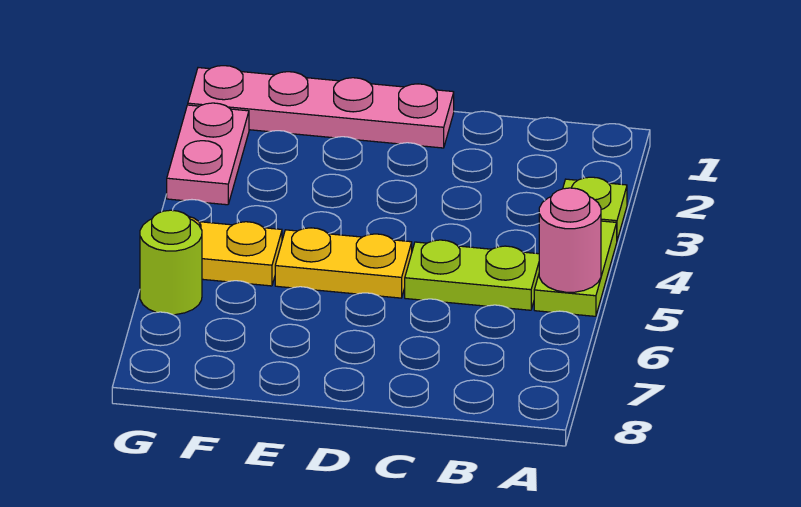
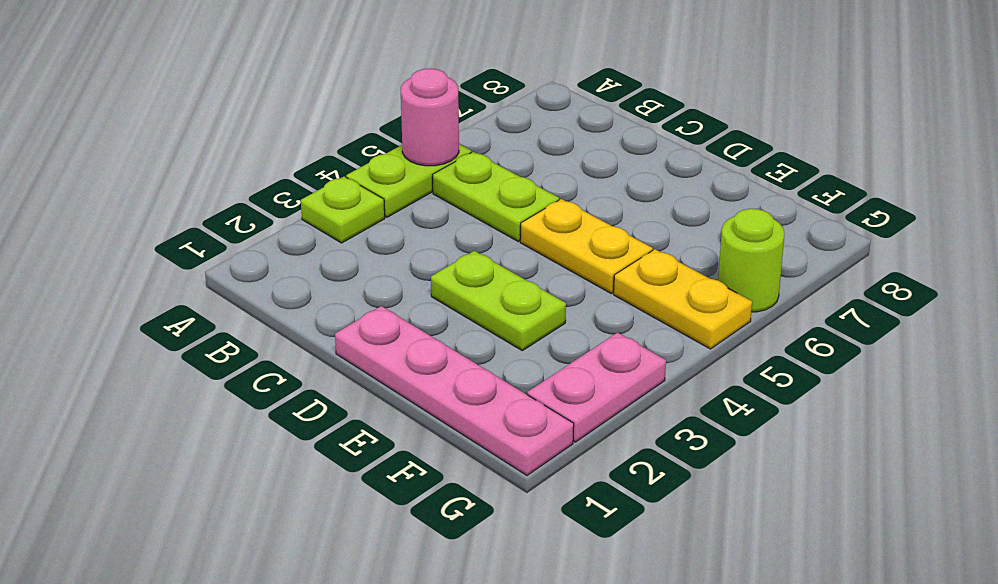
none -> lime 1x2 plate [431,251,566,351]

